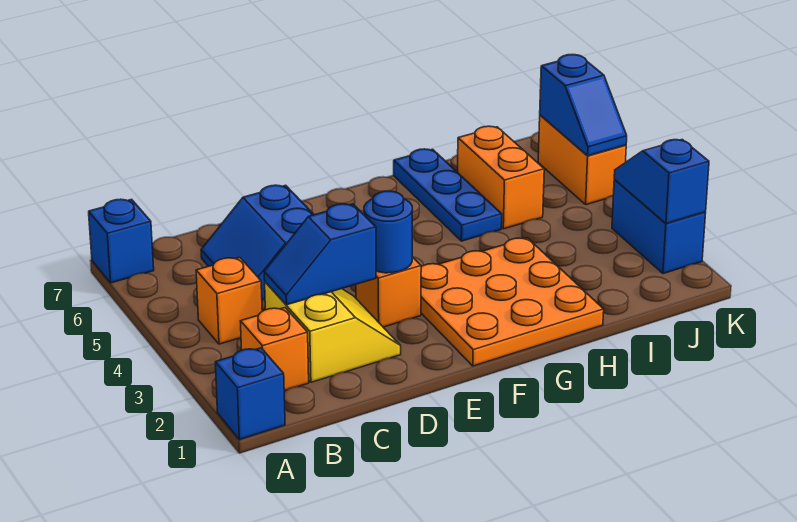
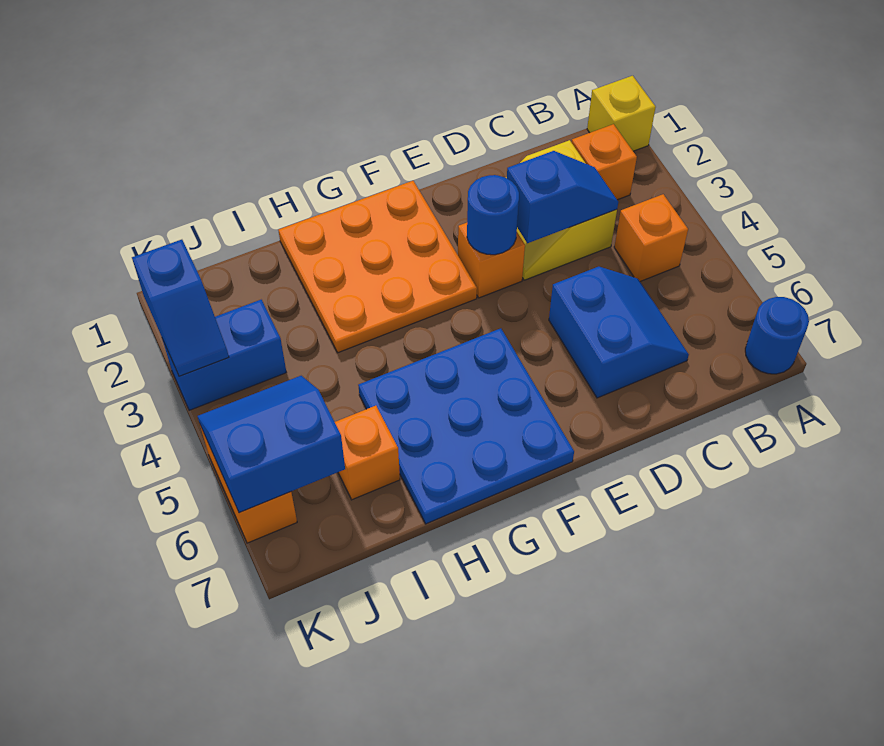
blue 1x1 brick [215,348,285,440] -> yellow 1x1 brick [587,76,656,151]
blue 1x1 brick [89,199,154,283] -> blue 1x1 round brick [745,297,809,374]
blue 1x3 plate [394,149,502,241] -> blue 3x3 plate [358,328,574,524]
orange 1x2 brick [458,126,544,229] -> orange 1x1 brick [335,406,400,500]
blue 1x2 brick [612,180,706,274] -> blue 1x2 brick turned to [163,300,286,410]
blue 1x2 slope [540,54,627,156] -> blue 2x2 slope [198,376,345,513]

